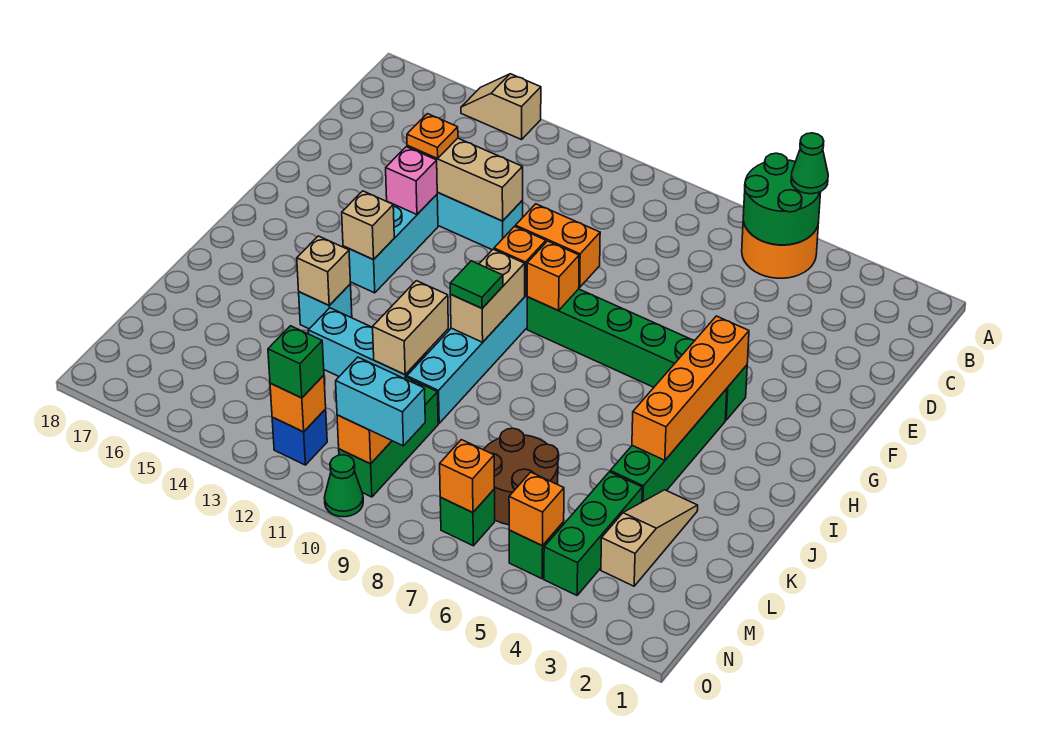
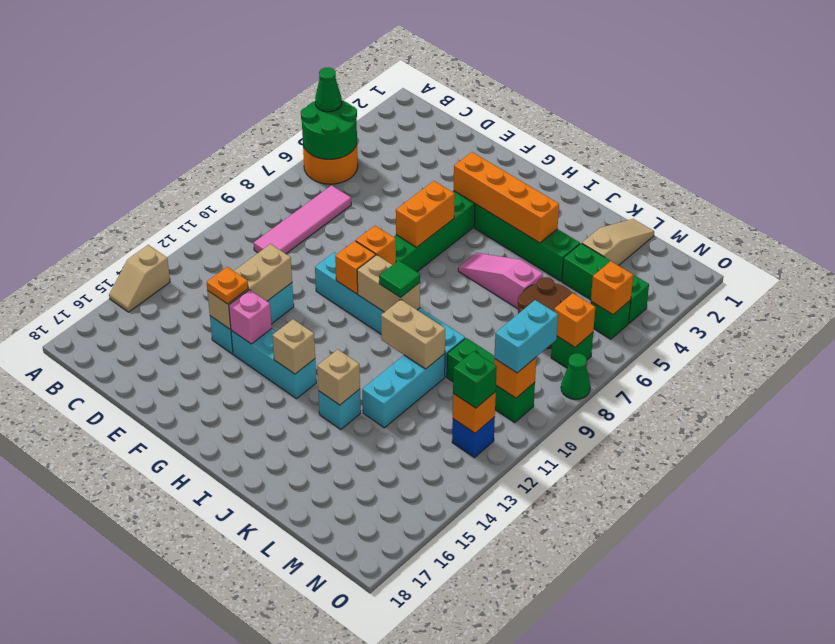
none -> pink 1x4 tile [254,185,351,254]
orange 1x2 brick [515,204,600,287] -> orange 1x2 brick moved to [396,181,455,247]
none -> pink 1x3 slope [458,253,543,309]
tan 1x3 slope [601,490,698,586] -> tan 1x3 slope turned to [582,219,654,266]
green 1x1 cone [325,455,363,517] -> green 1x1 cone moved to [561,353,590,399]

